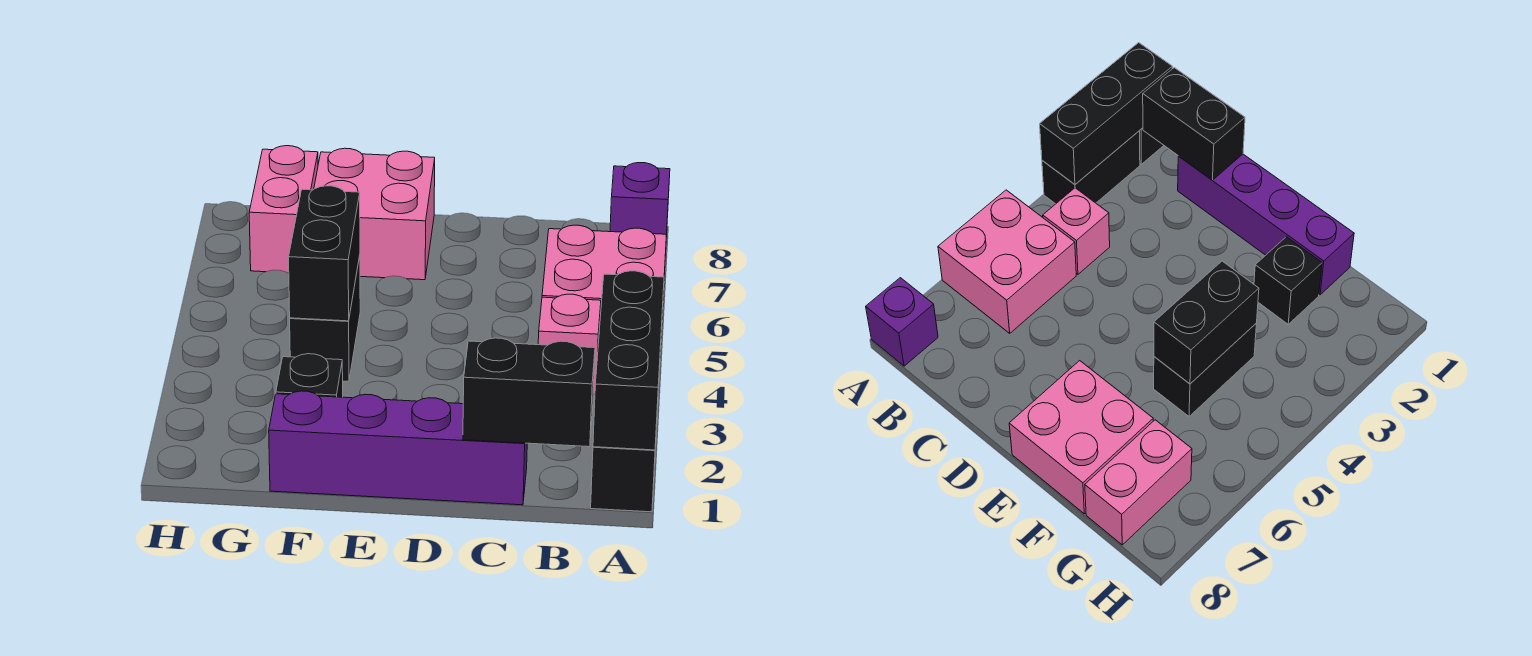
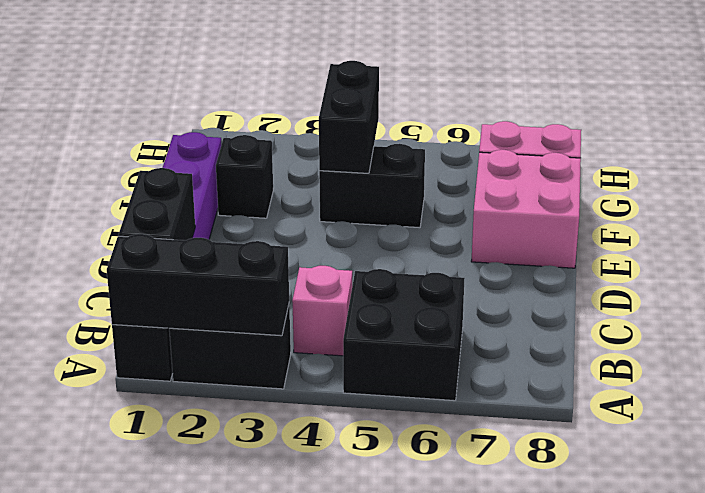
pink 2x2 brick [542,225,667,351] -> black 2x2 brick [343,269,465,401]
purple 1x1 brick [610,163,670,256] -> none
black 1x2 brick [289,186,360,321] -> black 1x2 brick turned to [319,61,379,173]

